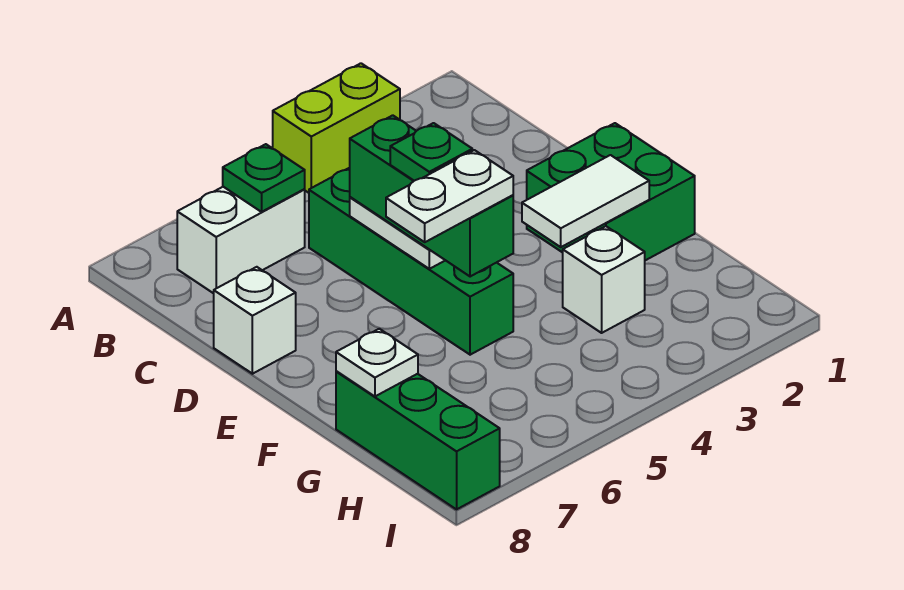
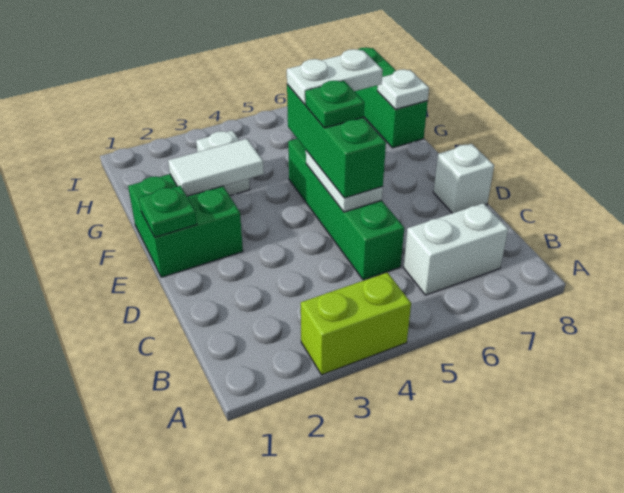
green 1x1 plate [223,144,305,212] -> green 1x1 plate moved to [139,186,197,237]

